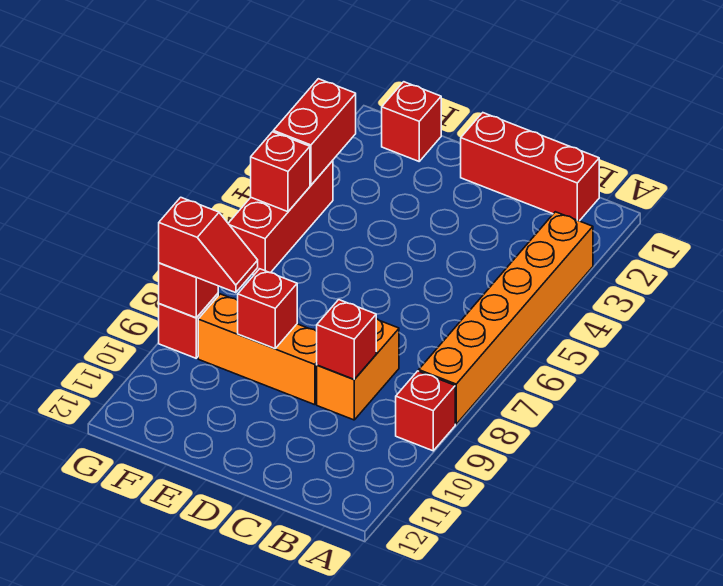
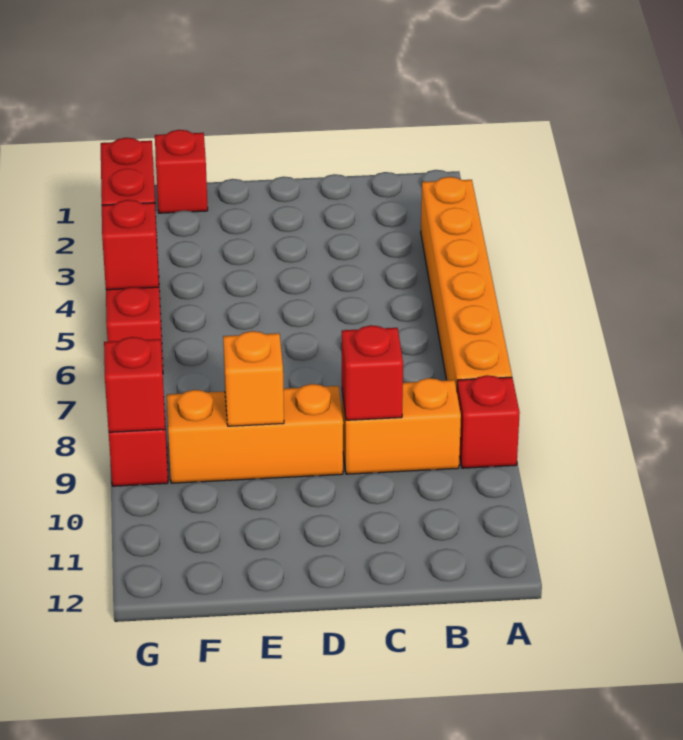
red 1x3 brick [461,113,599,221] -> none
orange 1x2 brick [317,318,399,420] -> orange 1x2 brick turned to [342,378,461,474]
red 1x1 brick [238,269,297,348] -> orange 1x1 brick [223,331,284,426]
red 1x2 slope [159,197,258,293] -> none

